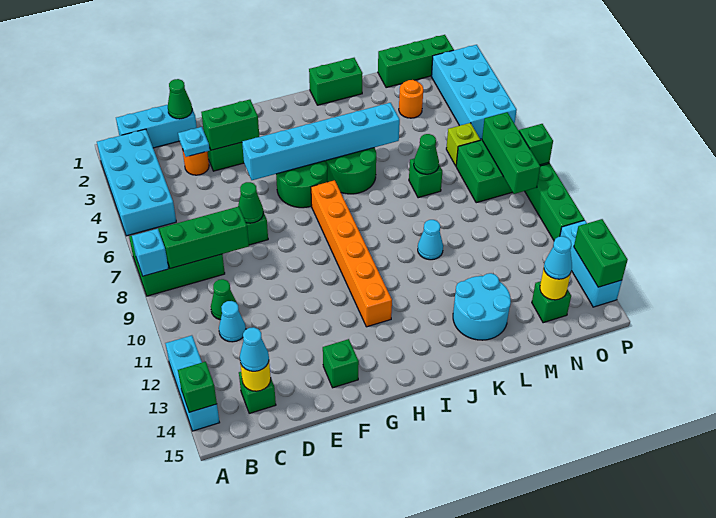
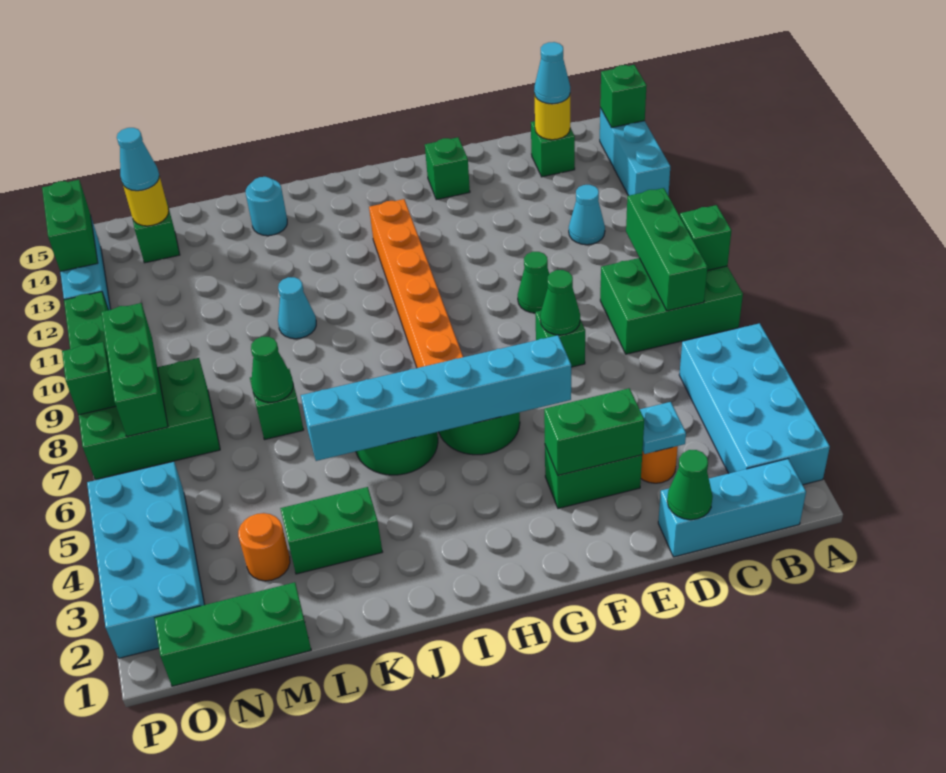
cyan 1x1 brick [132,229,169,276] -> green 1x1 brick [680,205,732,271]
green 1x3 brick [159,207,249,269] -> green 1x3 brick turned to [626,188,708,311]
green 1x1 cone [211,279,237,320] -> green 1x1 cone moved to [518,252,549,313]
green 1x2 brick [309,58,363,105] -> green 1x2 brick moved to [280,487,382,574]
cyan 2x2 round brick [453,273,511,340] -> cyan 1x1 round brick [246,177,287,236]
lime 1x1 brick [446,123,480,166] -> none

